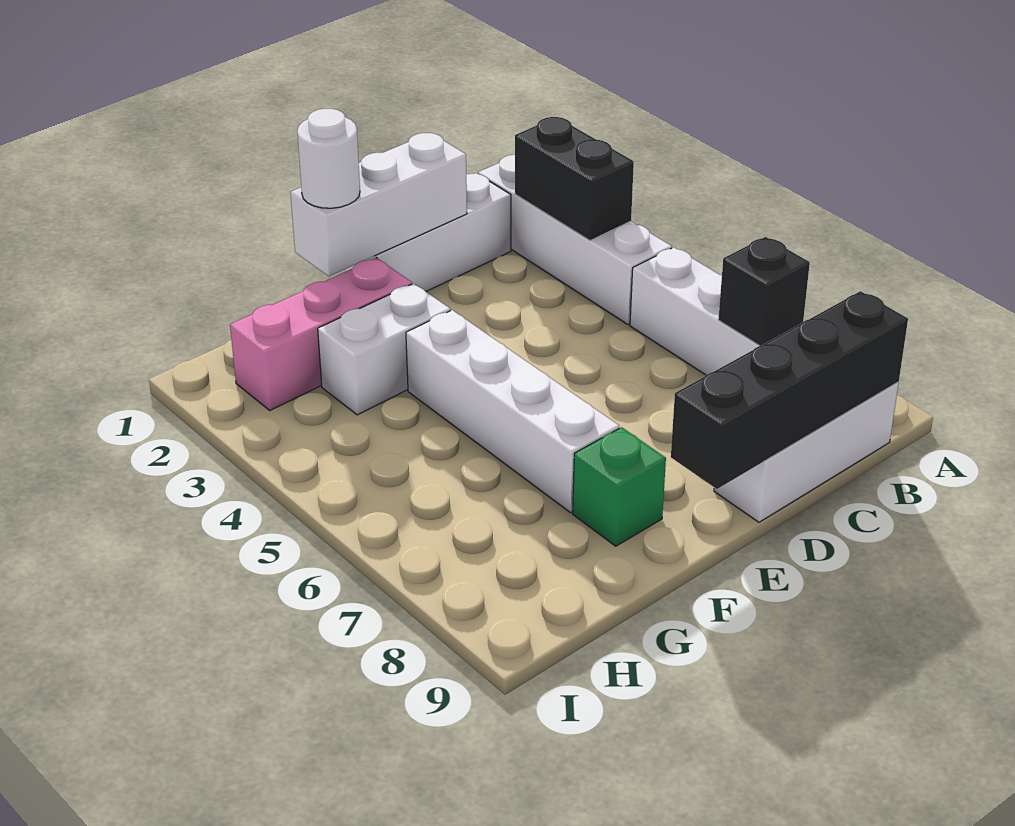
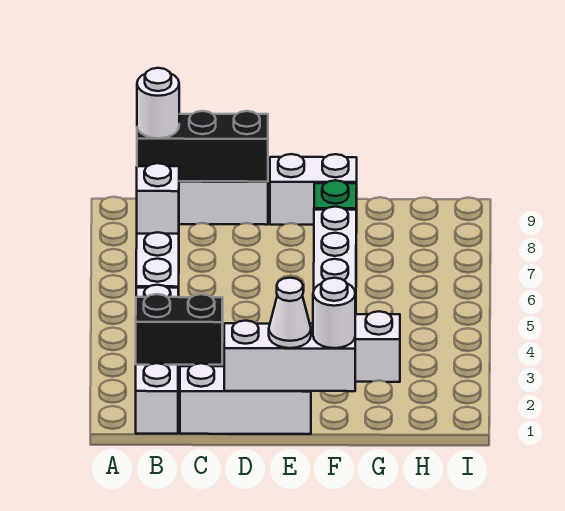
black 1x2 brick [515,117,634,241] -> black 1x2 brick turned to [136,294,223,365]
black 1x1 brick [718,237,810,346] -> white 1x1 brick [137,163,179,234]
black 1x4 brick [671,291,908,489] -> black 1x3 brick [137,111,268,182]
none -> white 1x1 round brick [137,68,179,138]
none -> white 1x1 cone [269,278,311,348]
none -> white 1x2 brick [270,154,357,225]
pink 1x3 brick [230,258,412,410] -> none

